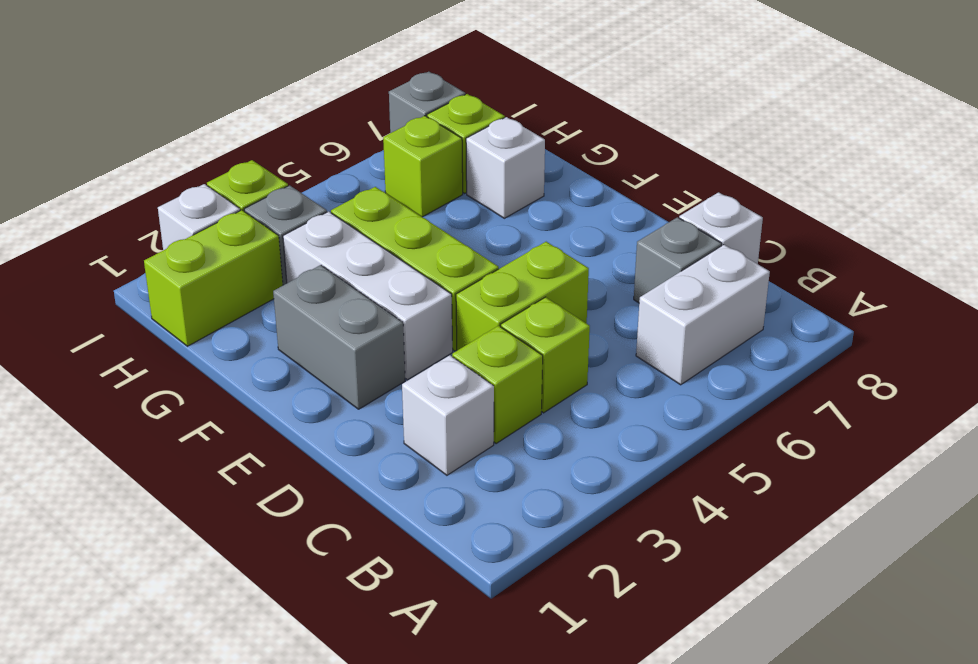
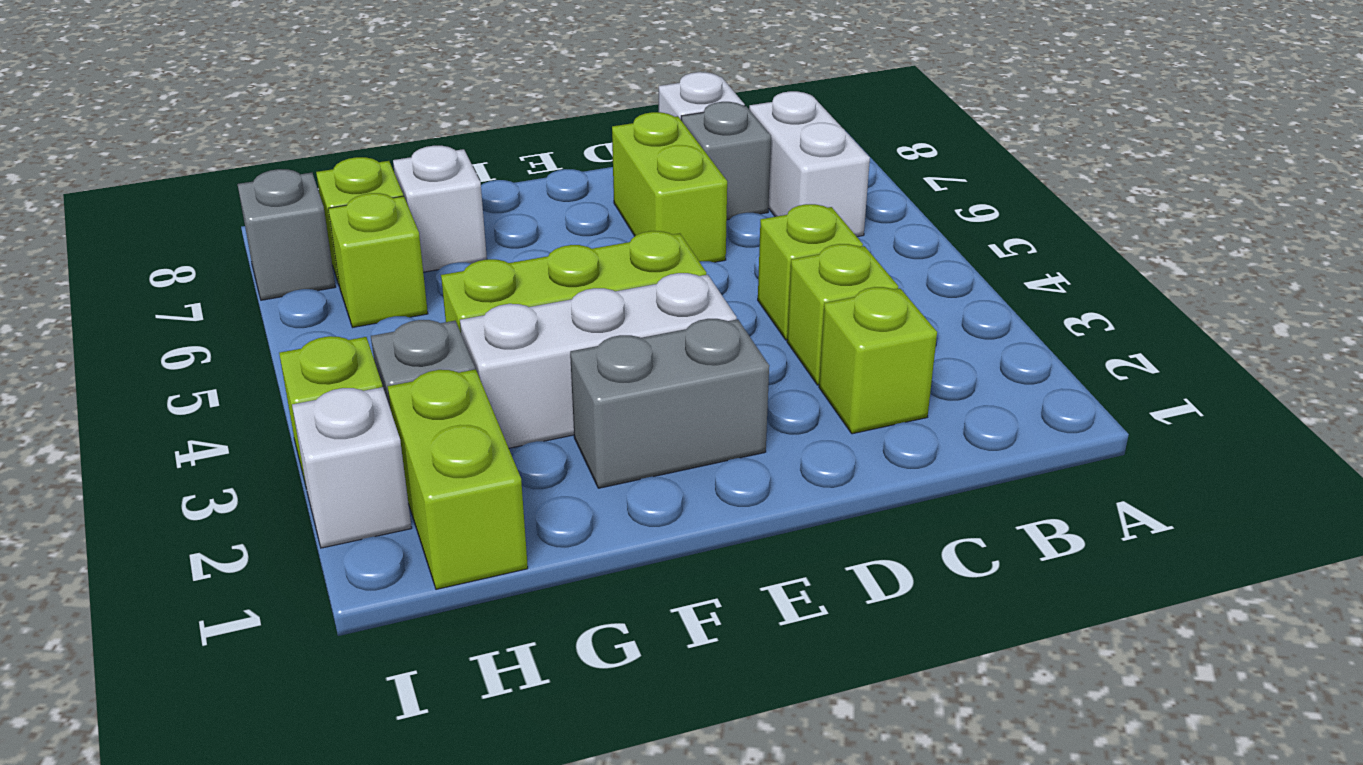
white 1x1 brick [402,355,494,475] -> lime 1x1 brick [819,287,937,434]
lime 1x2 brick [456,242,589,350] -> lime 1x2 brick moved to [612,112,727,262]

